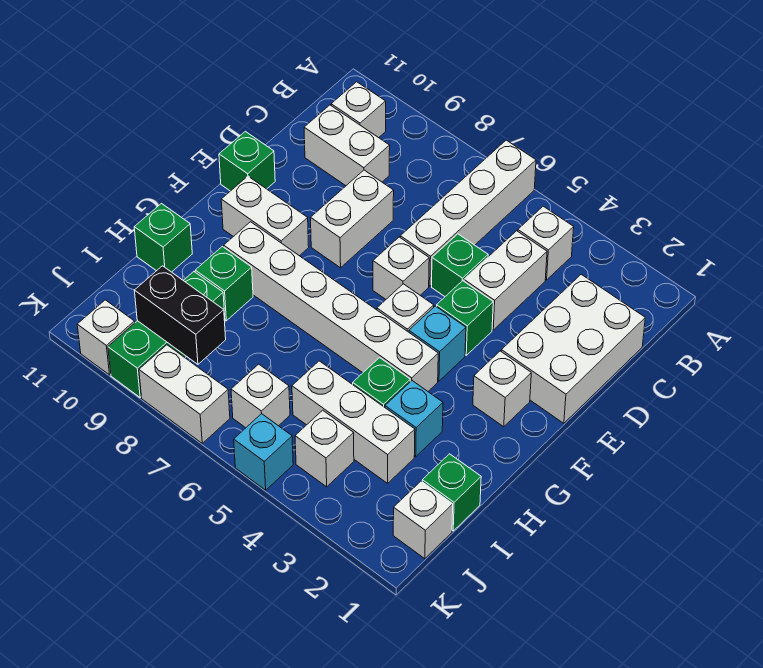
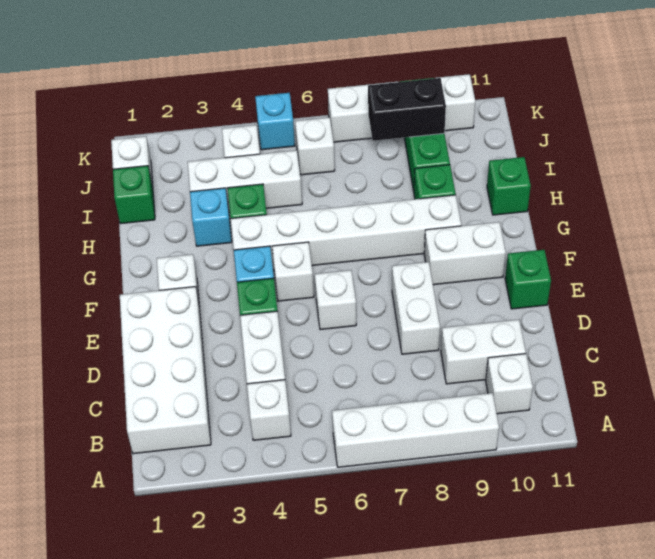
white 1x4 brick [400,140,536,286] -> white 1x4 brick turned to [332,393,499,467]
white 2x3 brick [501,274,645,423] -> white 2x4 brick [120,287,211,454]
green 1x1 brick [432,234,488,296] -> none

